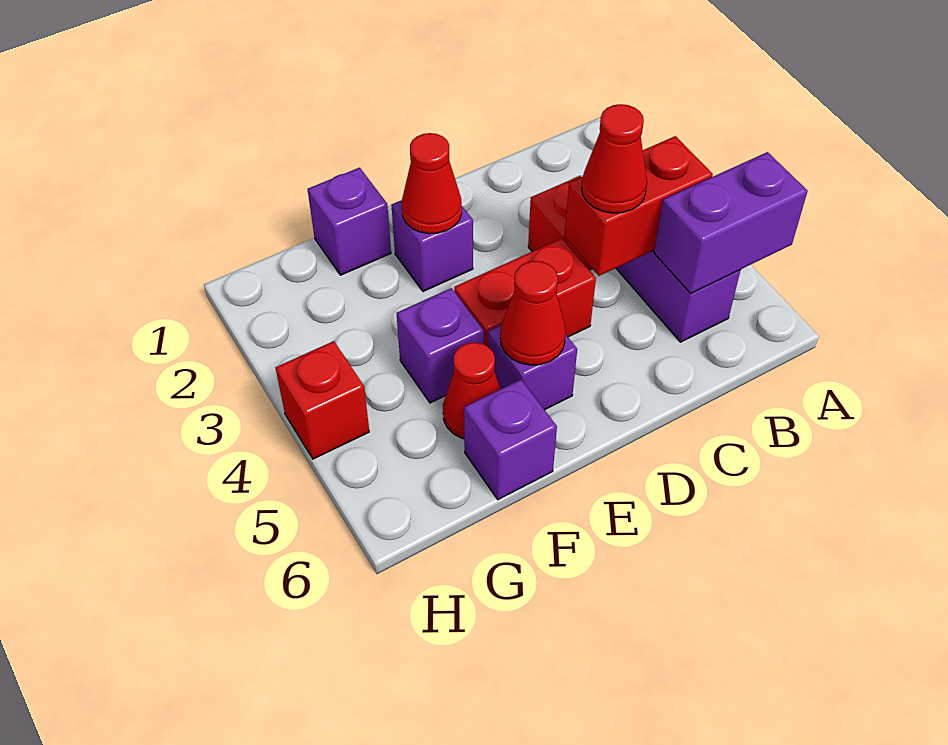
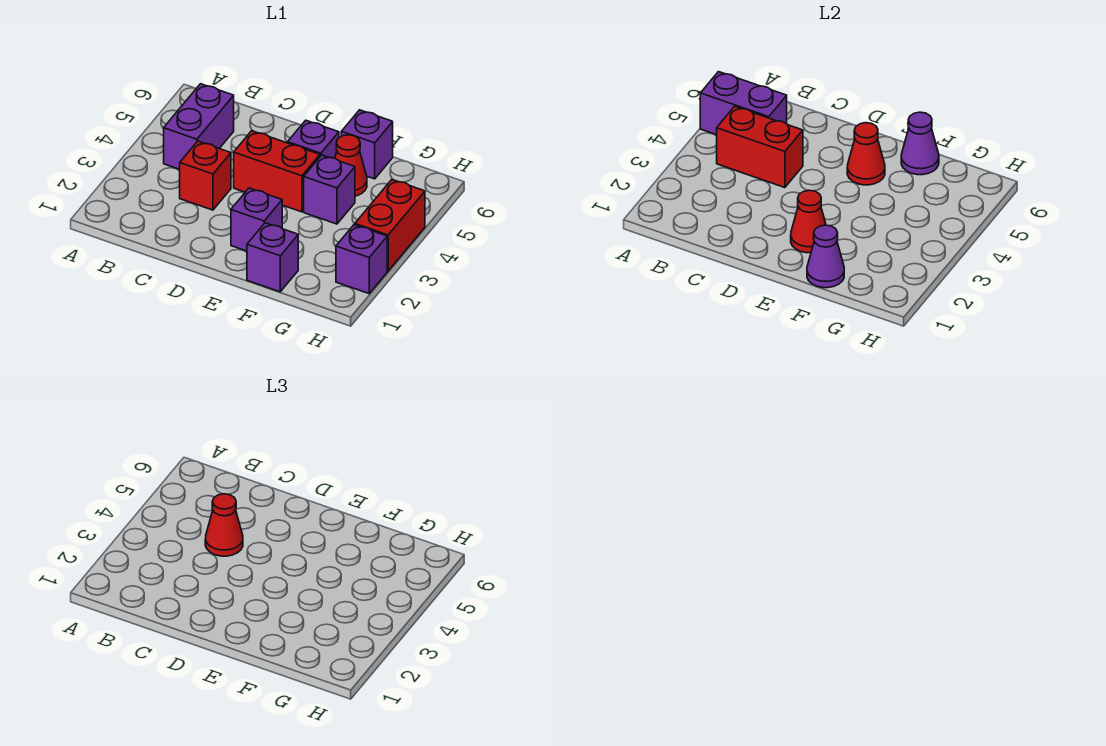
none -> purple 1x1 cone [807,225,844,288]
none -> purple 1x1 cone [901,112,939,175]
none -> purple 1x1 brick [336,225,387,294]
red 1x1 brick [275,341,369,459] -> red 1x2 brick [355,180,425,271]

